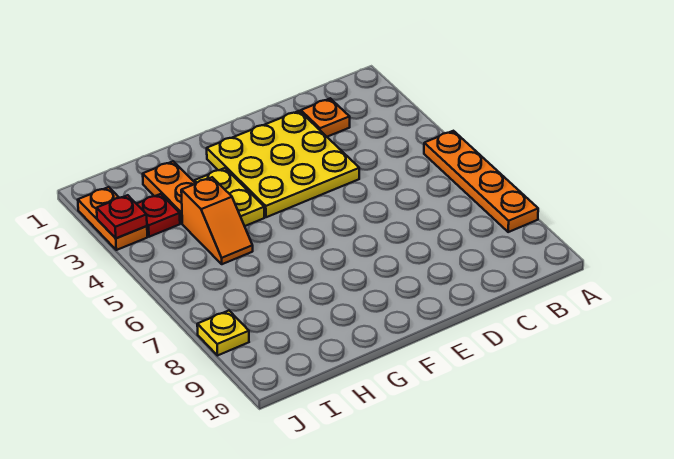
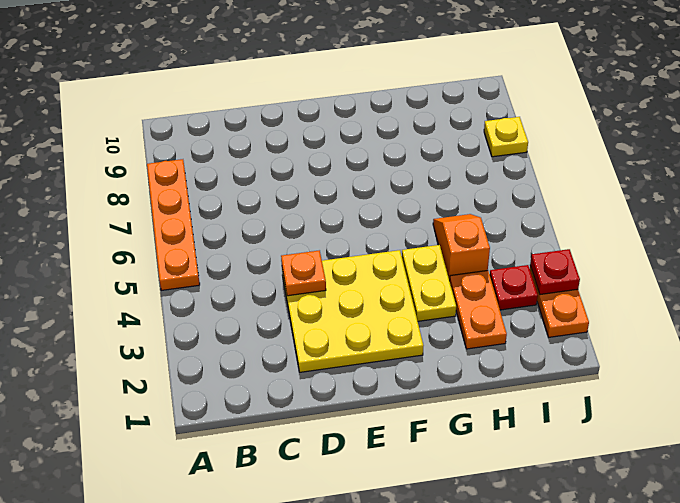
orange 1x1 plate [301,98,350,137] -> orange 1x1 plate moved to [281,250,326,296]

